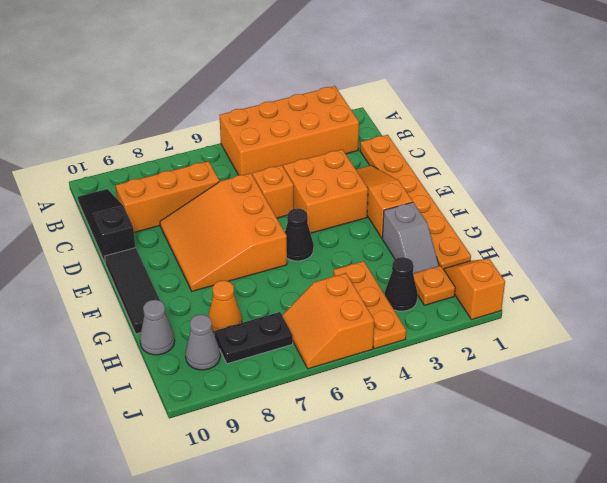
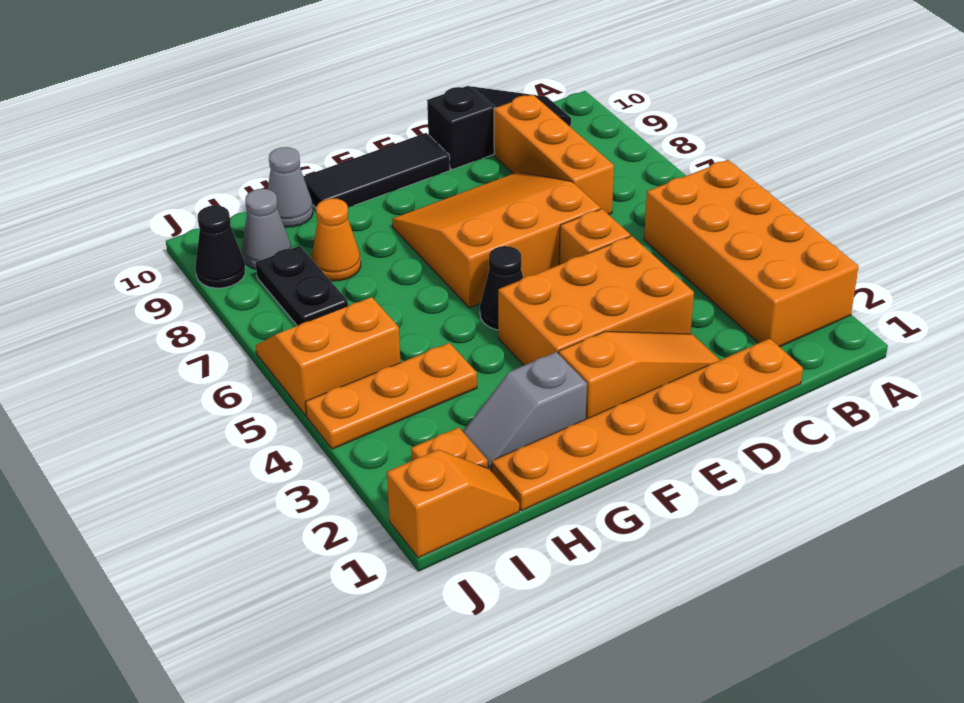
orange 2x2 brick [283,149,368,233] -> orange 2x3 brick [498,236,694,365]
black 1x1 cone [385,257,418,311] -> black 1x1 cone moved to [195,205,245,288]

